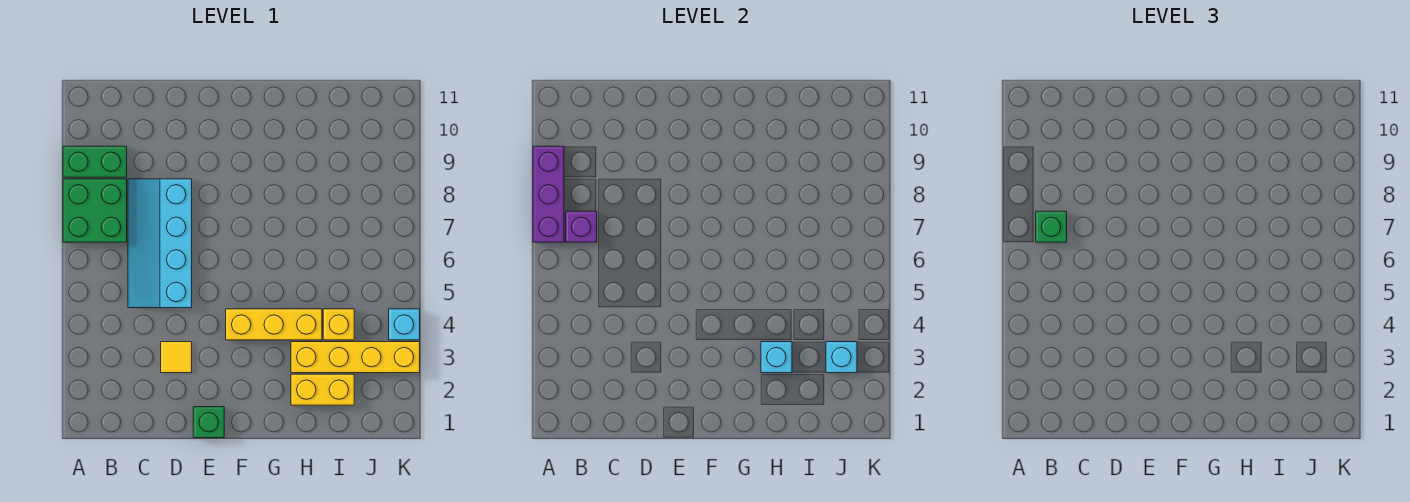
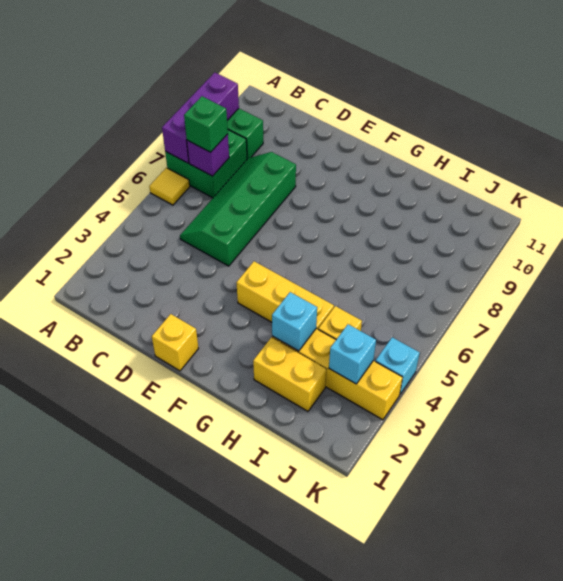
cyan 2x4 slope [128,179,192,308] -> green 2x4 slope [180,152,296,266]
yellow 1x1 tile [161,342,192,373] -> yellow 1x1 tile moved to [149,168,190,205]
green 1x1 brick [193,407,224,438] -> yellow 1x1 brick [152,314,198,371]

